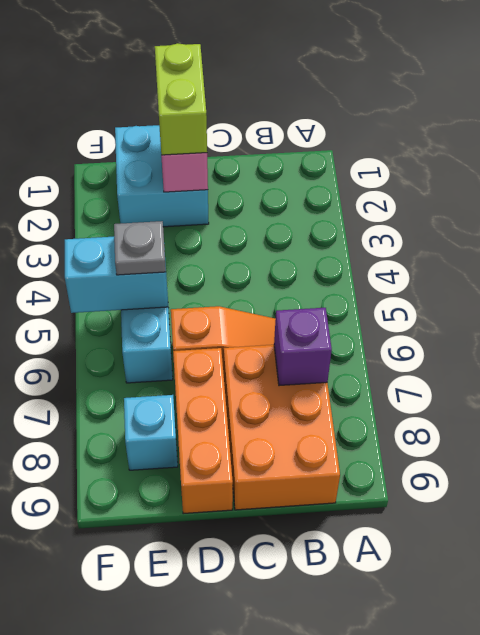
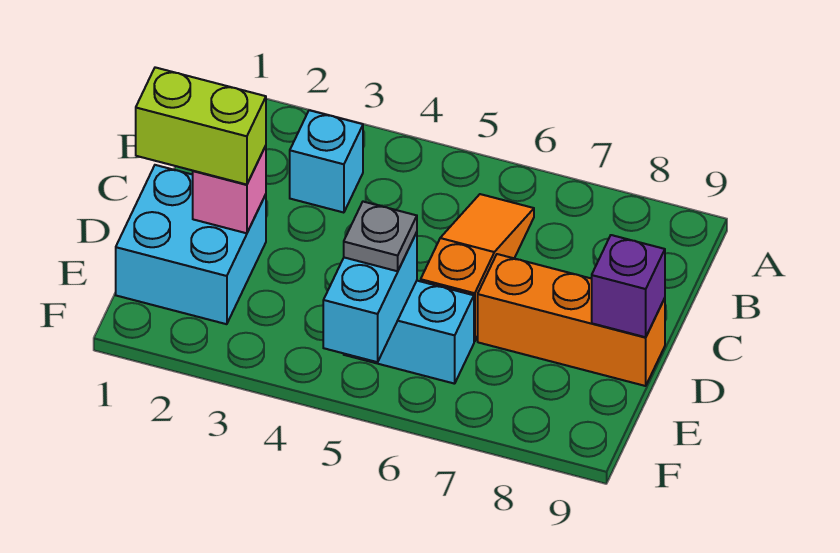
orange 2x3 brick [224,345,340,510] -> none
purple 1x1 brick [274,308,332,386] -> purple 1x1 brick moved to [592,235,665,337]
cyan 1x1 brick [124,395,178,470] -> cyan 1x1 brick moved to [290,110,363,213]

